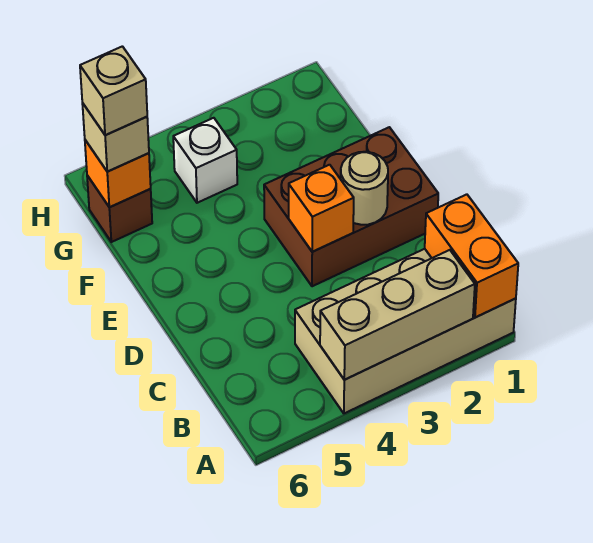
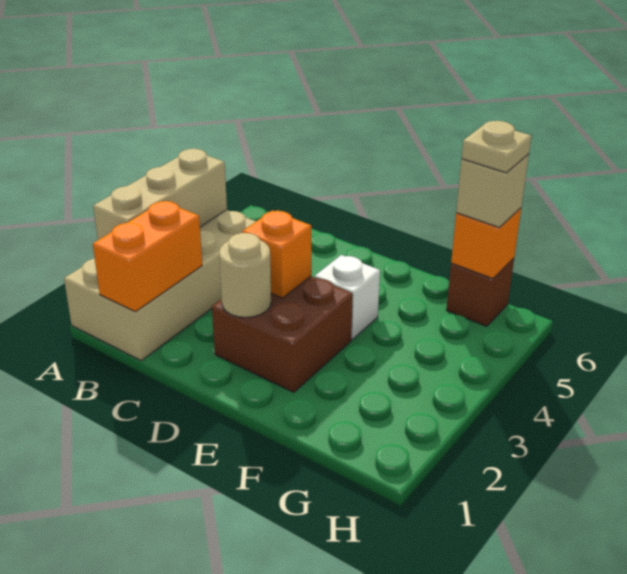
orange 1x2 brick [425,194,518,318] -> orange 1x2 brick turned to [93,201,202,312]
brown 2x3 brick [264,127,438,286] -> brown 2x2 brick [212,276,353,392]
white 1x1 brick [173,118,237,203] -> white 1x1 brick moved to [315,255,380,339]
tan 1x1 brick [80,46,147,135] -> tan 1x1 plate [462,121,531,173]

